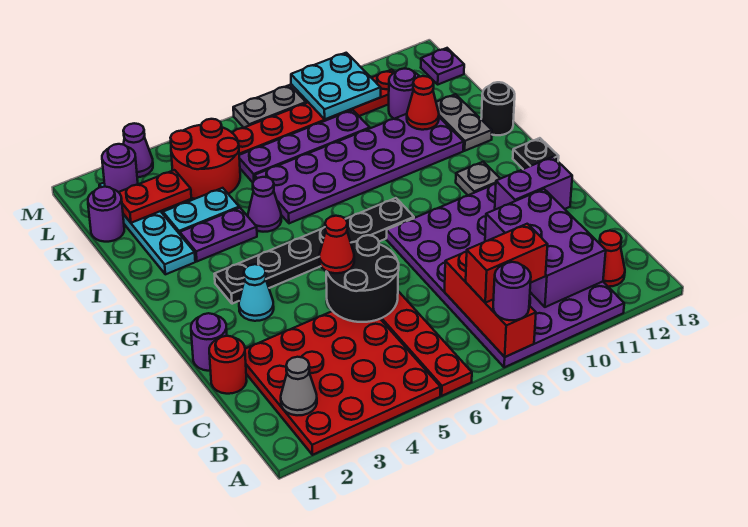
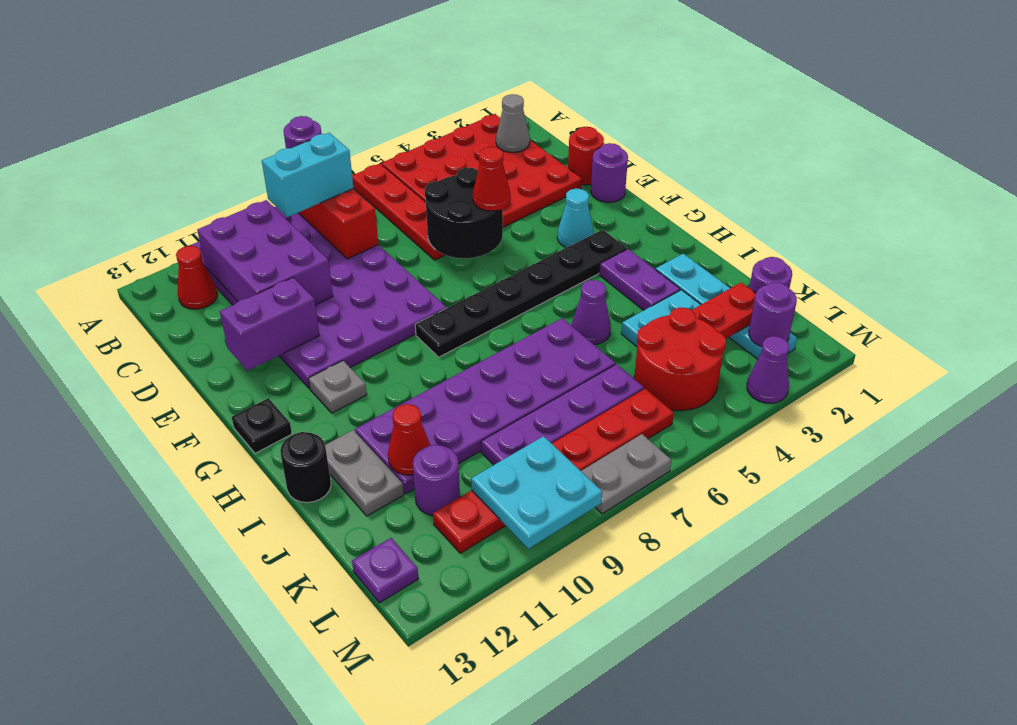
red 1x2 brick [466,224,548,303] -> cyan 1x2 brick [262,133,353,217]
purple 1x2 plate [180,208,257,261] -> purple 1x2 plate turned to [599,249,680,310]

